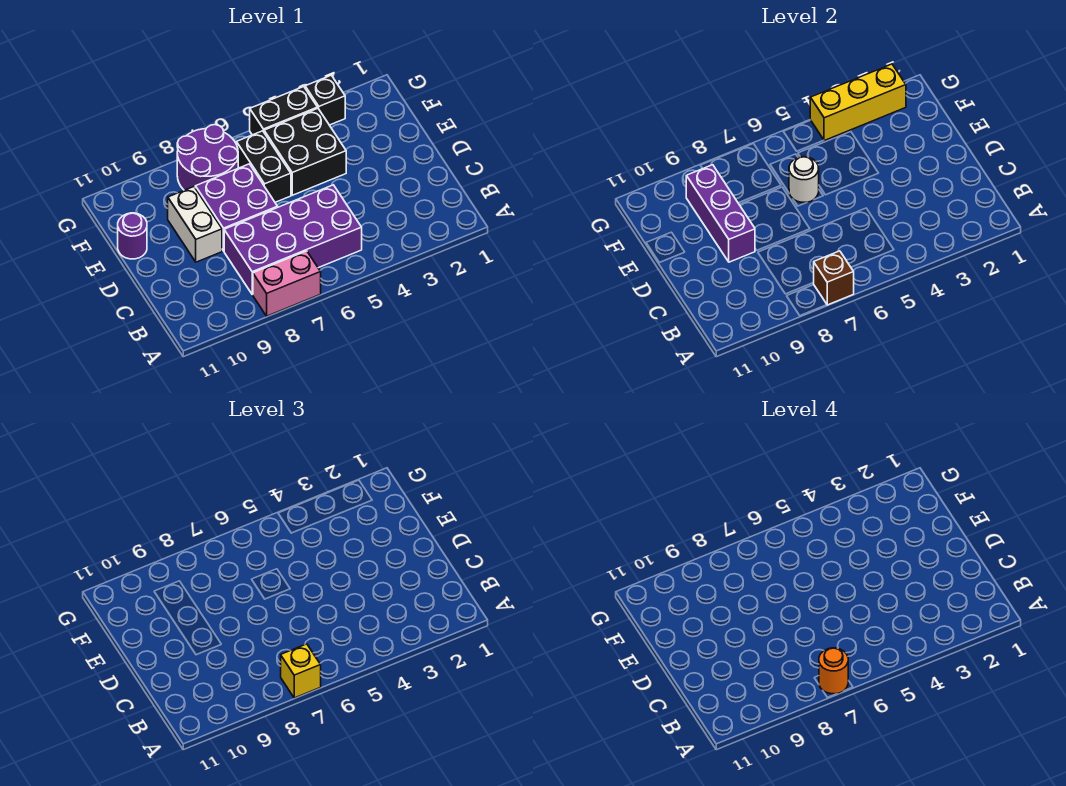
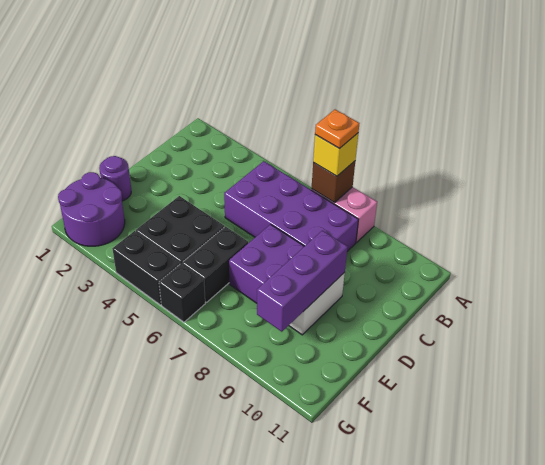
orange 1x1 round brick [819,648,848,694] -> orange 1x1 plate [315,109,360,149]
white 1x1 round brick [789,157,819,203] -> none
purple 1x1 round brick [118,213,147,259] -> purple 1x1 round brick moved to [99,156,131,201]
purple 2x2 round brick [177,125,238,190] -> purple 2x2 round brick moved to [58,172,125,246]
yellow 1x3 brick [810,64,906,141] -> none
black 1x1 brick [305,75,345,125] -> black 1x1 brick moved to [159,264,205,322]

